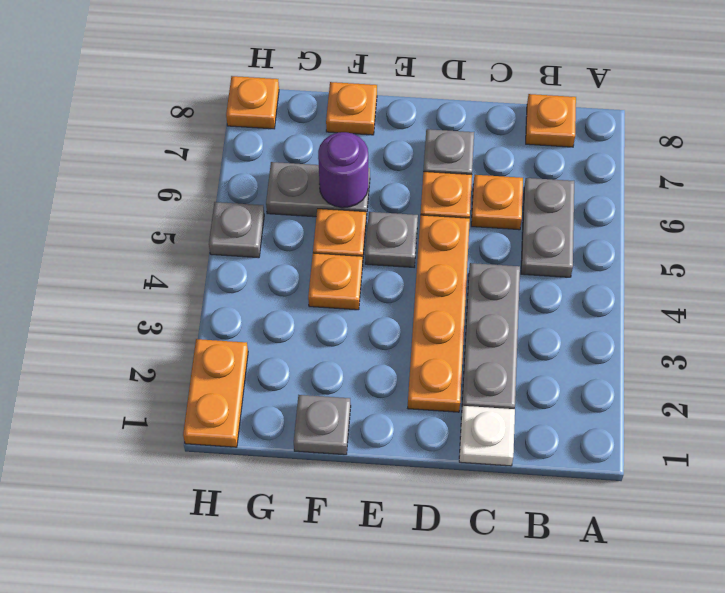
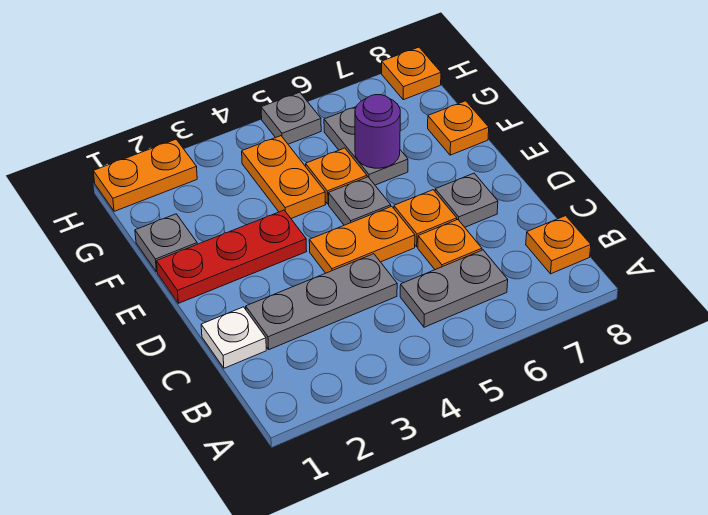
orange 1x4 plate [408,215,470,412] -> orange 1x2 plate [309,206,415,273]
none -> red 1x3 plate [157,210,307,303]
orange 1x1 plate [308,253,363,310] -> orange 1x2 plate [242,136,326,218]

